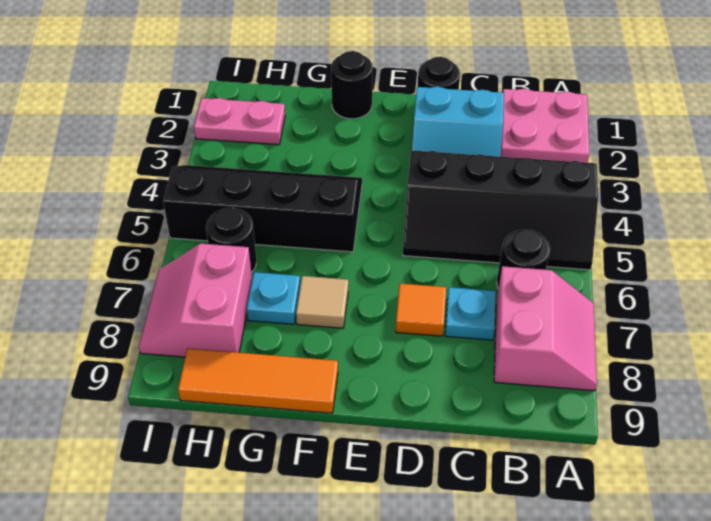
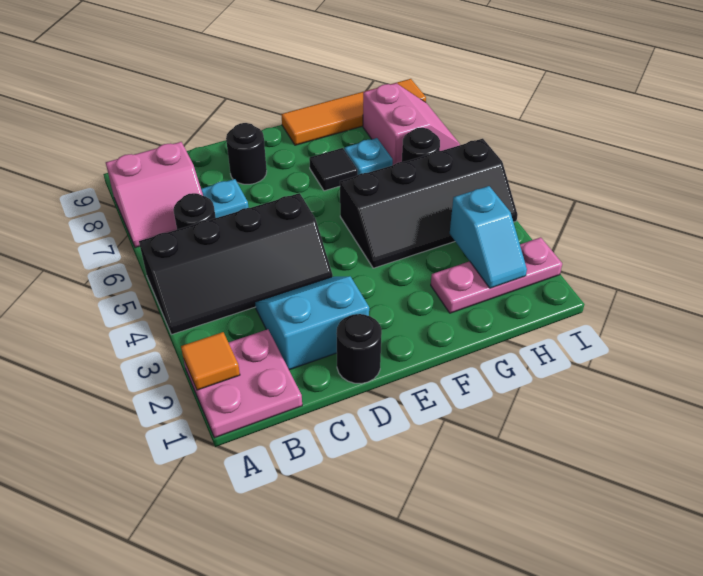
black 2x4 slope [403,150,598,270] -> black 2x4 slope turned to [139,193,333,335]
pink 2x2 slope [494,266,597,391] -> pink 2x2 slope turned to [106,142,203,248]
orange 1x1 tile [396,283,446,336] -> orange 1x1 tile moved to [181,332,240,390]
black 1x1 round brick [331,51,373,119] -> black 1x1 round brick moved to [226,123,267,184]
tan 1x1 tile [296,276,348,328] -> black 1x1 tile [309,148,358,191]
orange 1x3 tile [178,348,338,413] -> orange 1x4 tile [281,79,426,145]
pink 1x2 plate [194,98,285,145] -> pink 1x3 plate [431,237,562,313]
none -> cyan 1x2 slope [450,186,527,288]

